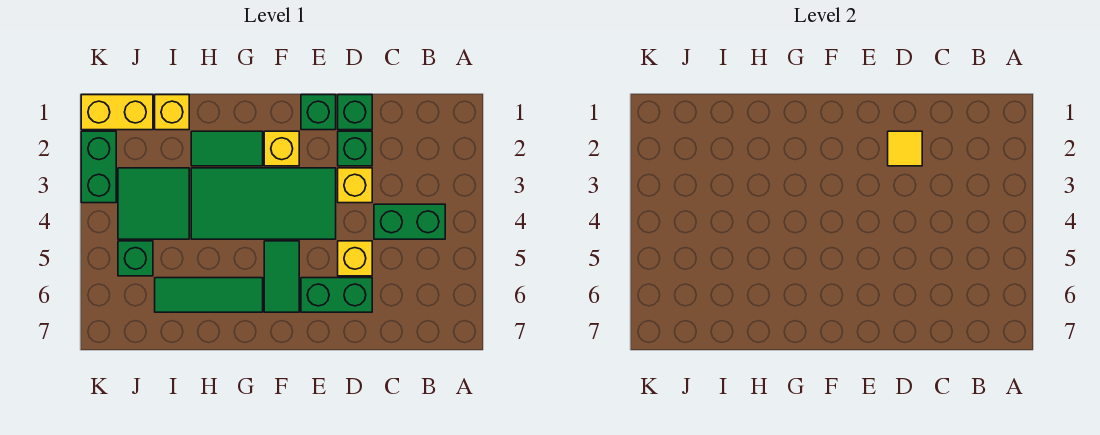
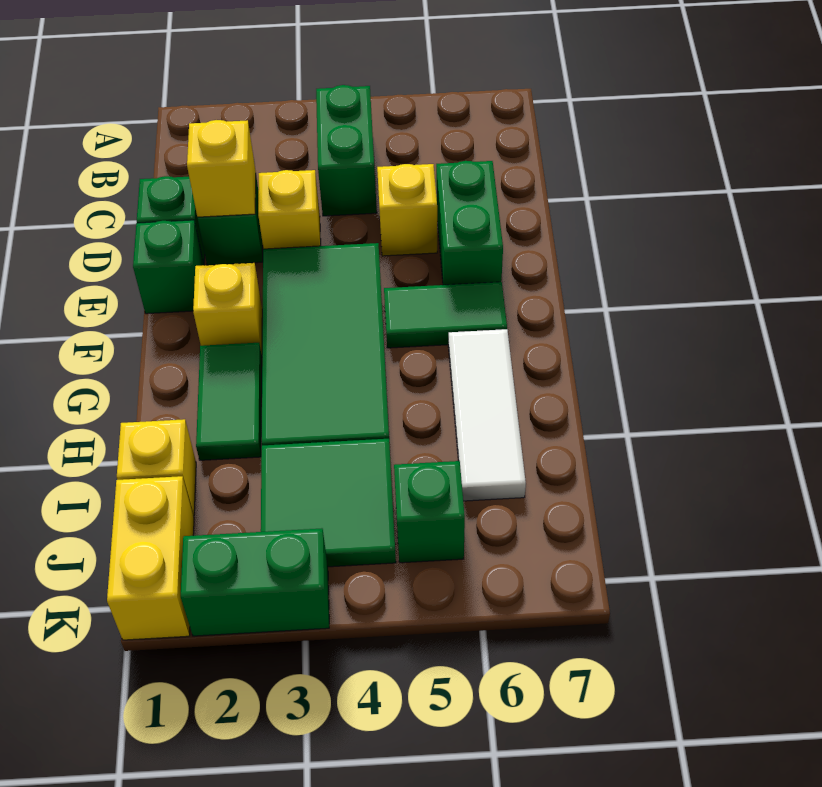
yellow 1x1 tile [888,131,922,166] -> yellow 1x1 brick [187,120,256,217]
green 1x3 tile [155,278,263,312] -> white 1x3 tile [448,329,526,501]

